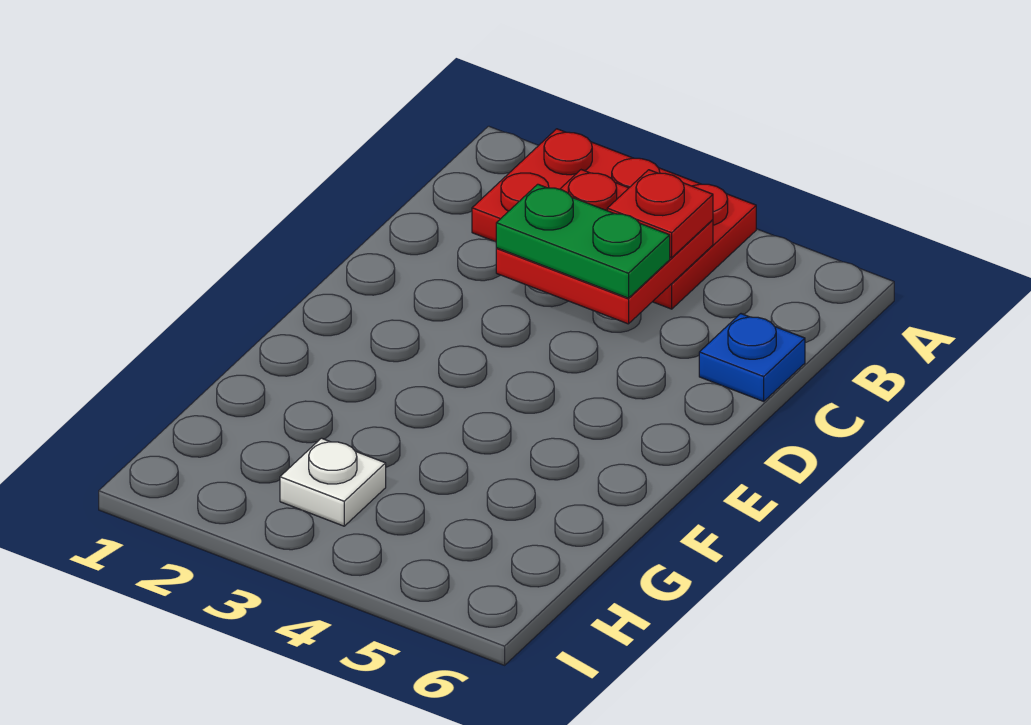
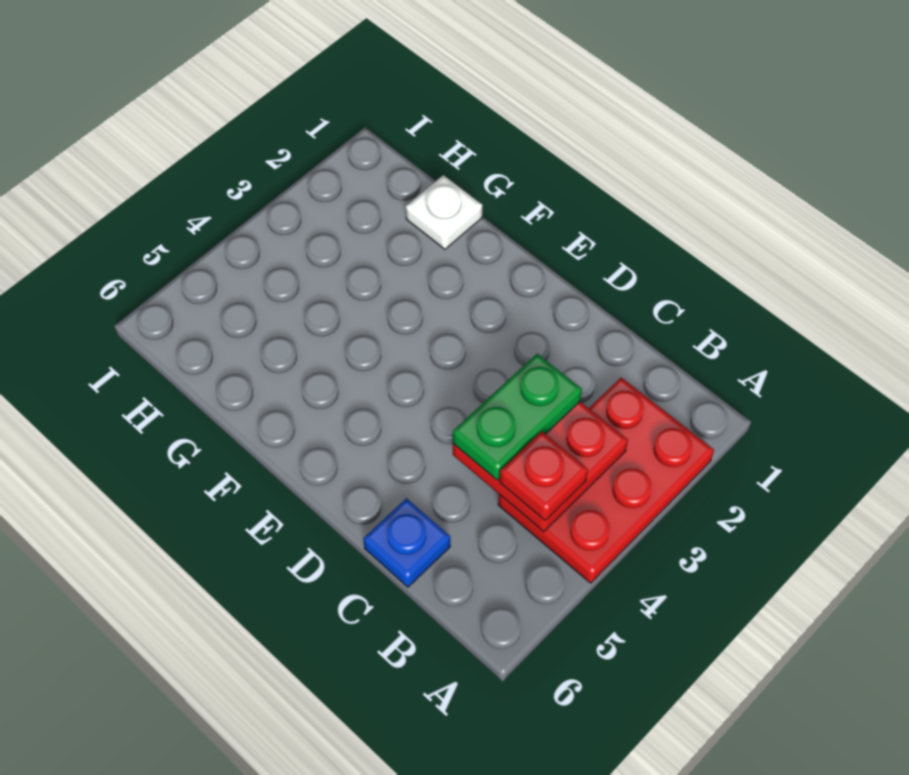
white 1x1 plate [280,438,386,526] -> white 1x1 plate moved to [406,175,482,249]

